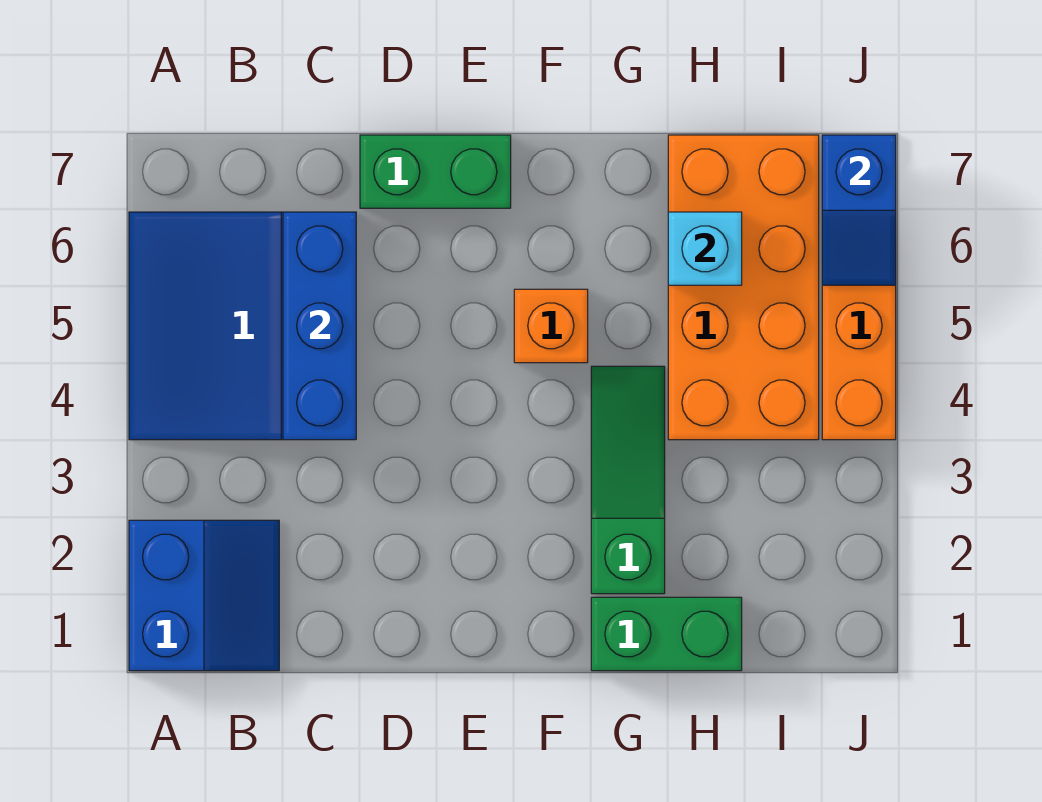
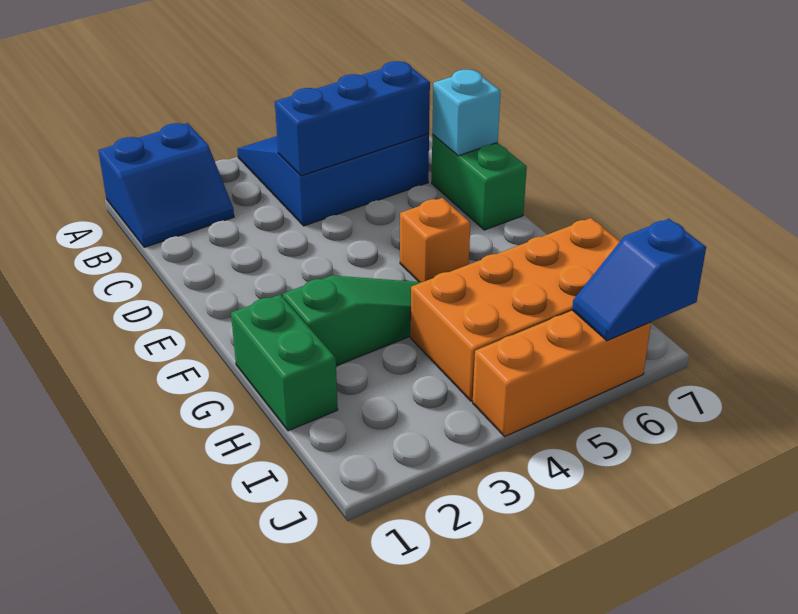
cyan 1x1 brick [668,212,742,285] -> cyan 1x1 brick moved to [432,70,500,156]

